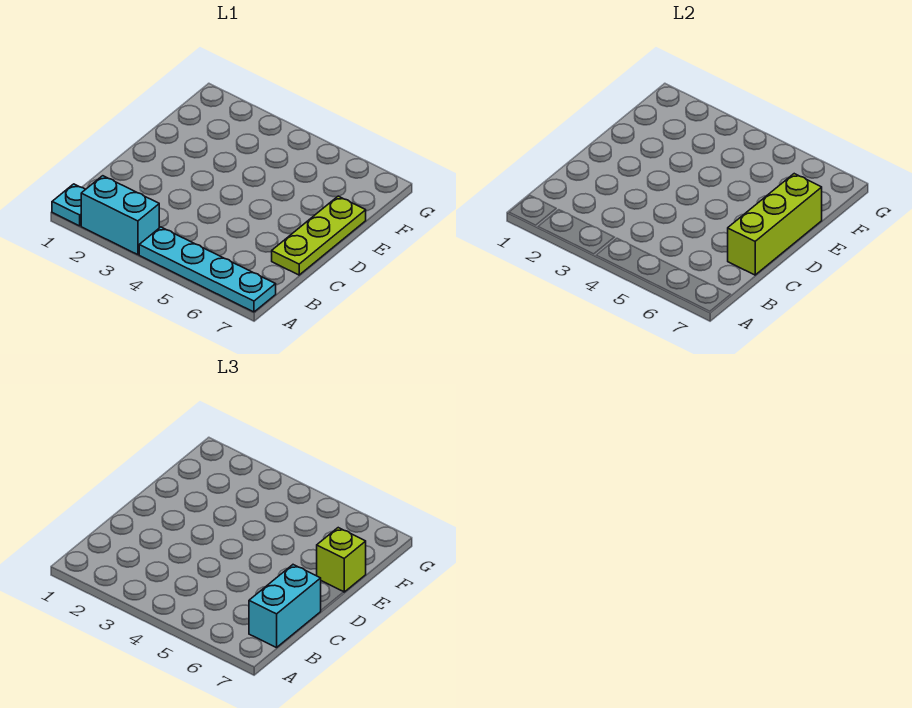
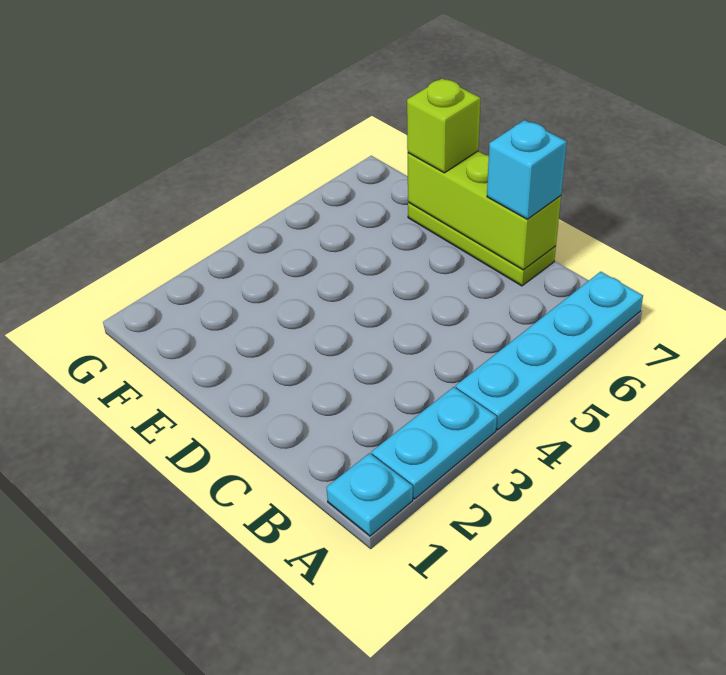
cyan 1x2 brick [81,176,159,255] -> cyan 1x2 plate [372,387,497,499]
cyan 1x2 brick [249,565,321,648] -> cyan 1x1 brick [487,120,567,219]

